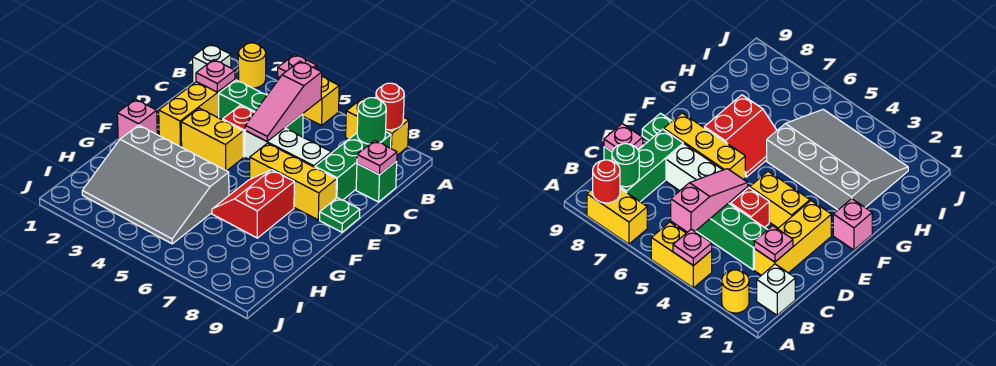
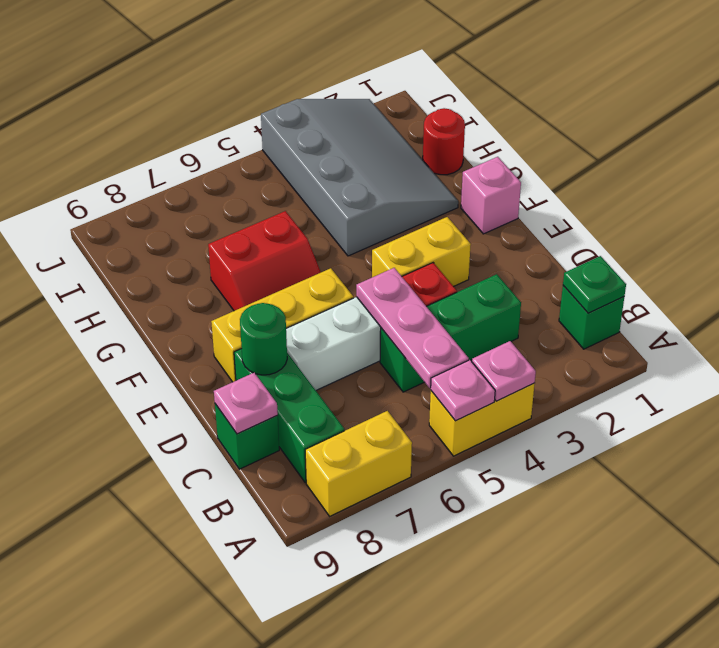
yellow 1x1 round brick [238,43,266,88] -> none
red 1x1 round brick [376,83,404,130] -> red 1x1 round brick moved to [423,108,465,175]
white 1x1 brick [192,44,231,84] -> green 1x1 brick [559,285,624,349]
pink 1x3 slope [245,61,322,141] -> pink 1x3 plate [356,268,469,388]
green 1x1 round brick [357,98,386,144] -> green 1x1 round brick moved to [240,303,287,375]
yellow 1x3 brick [159,79,235,147] -> none
pink 1x1 plate [196,60,235,92] -> pink 1x1 plate moved to [431,360,495,421]
green 1x1 plate [320,198,360,232] -> green 1x1 plate moved to [563,256,626,313]
red 2x2 slope [212,170,294,238] -> red 2x2 slope turned to [208,211,321,311]
grey 3x4 slope [82,125,229,244] -> grey 3x4 slope turned to [261,99,458,256]

